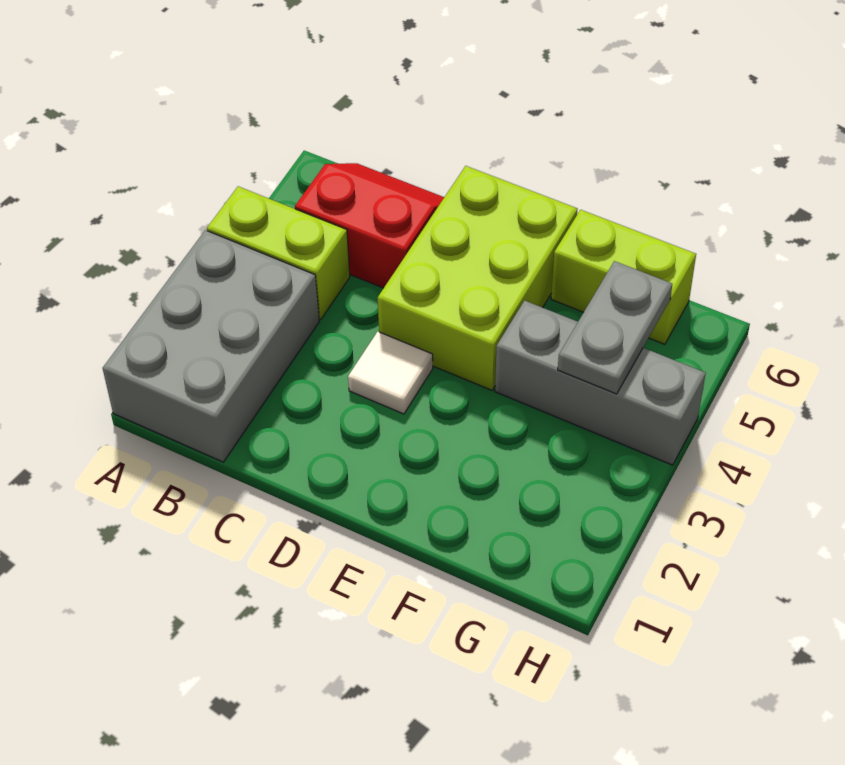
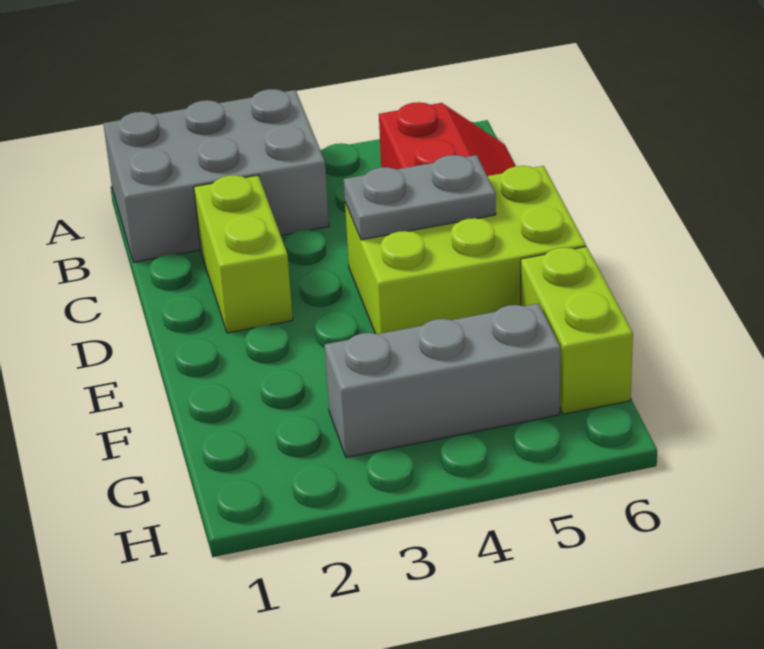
lime 1x2 brick [207,186,350,320] -> lime 1x2 brick moved to [194,175,293,333]
white 1x1 tile [348,332,433,414] -> none
grey 1x3 brick [495,301,706,465] -> grey 1x3 brick turned to [325,303,560,457]
grey 1x2 plate [558,261,672,394] -> grey 1x2 plate moved to [344,155,496,240]

